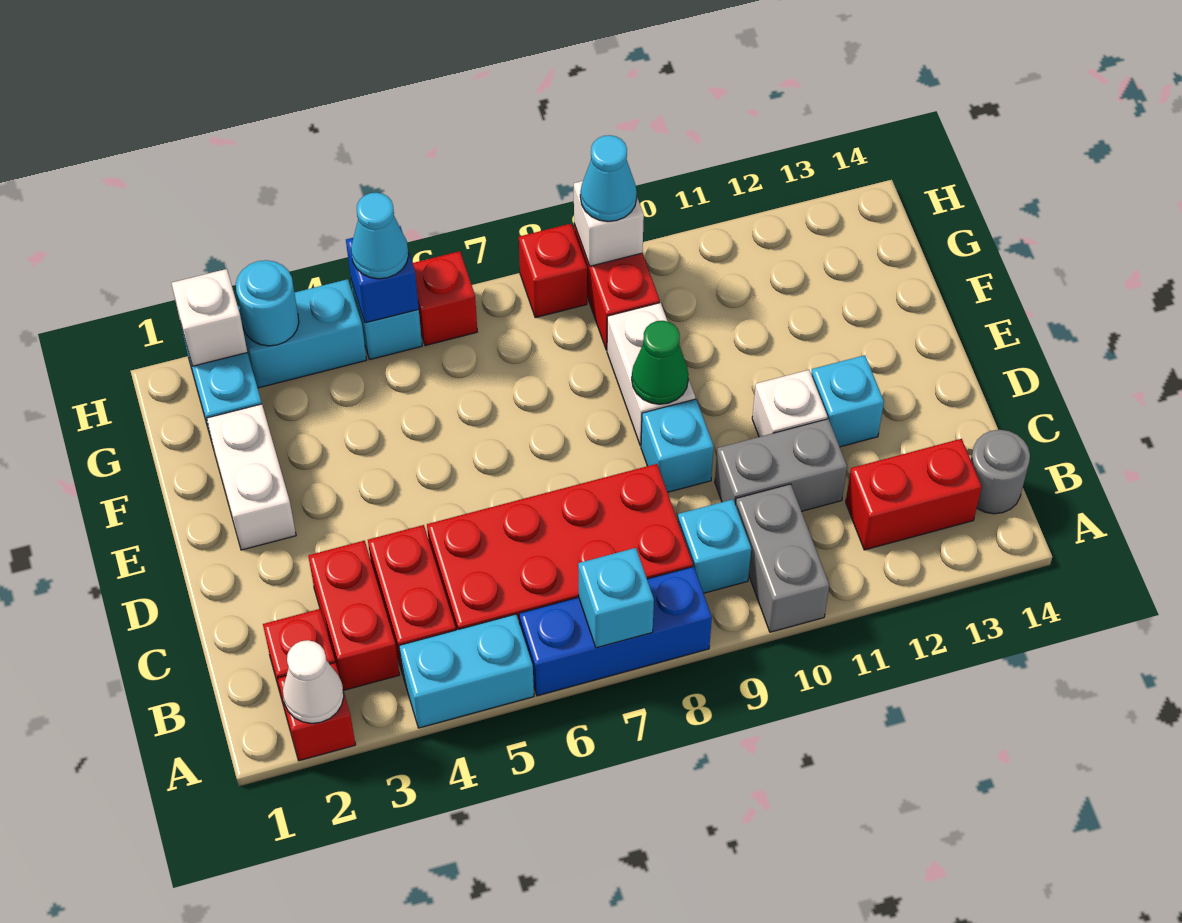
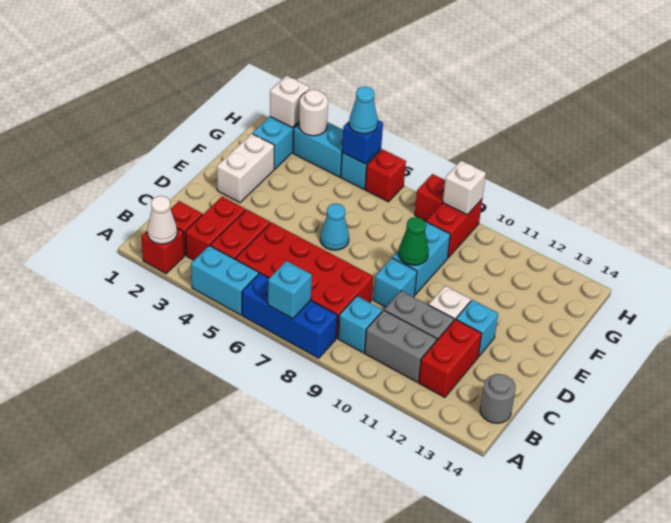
grey 1x2 brick [736,484,829,632] -> grey 1x2 brick turned to [365,310,437,382]
red 1x2 brick [846,439,982,550] -> red 1x2 brick turned to [419,319,482,397]
white 1x2 brick [607,303,695,446] -> cyan 1x2 brick [393,222,450,295]
cyan 1x1 round brick [236,260,299,346] -> white 1x1 round brick [299,90,328,136]
cyan 1x1 cone [580,135,637,221] -> cyan 1x1 cone moved to [320,204,349,250]

